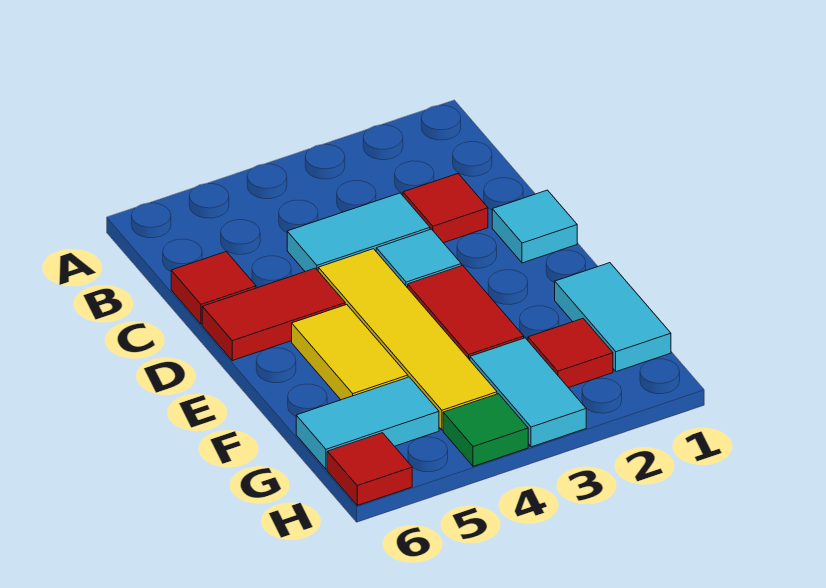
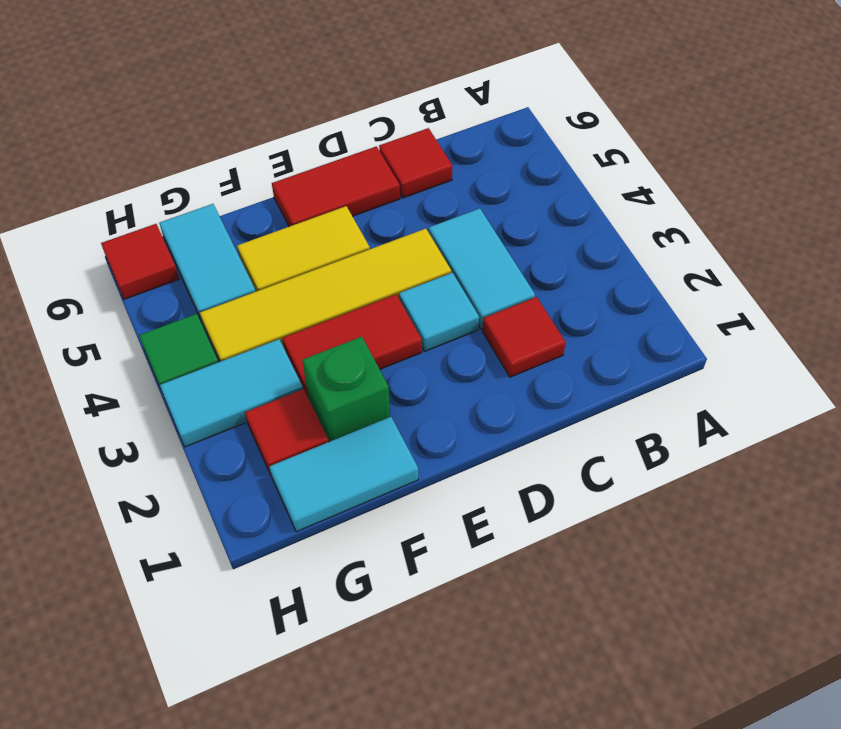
cyan 1x1 tile [492,190,577,263] -> none
red 1x2 tile [202,268,345,361] -> red 1x2 tile turned to [272,146,400,227]
none -> green 1x1 brick [302,337,390,442]

